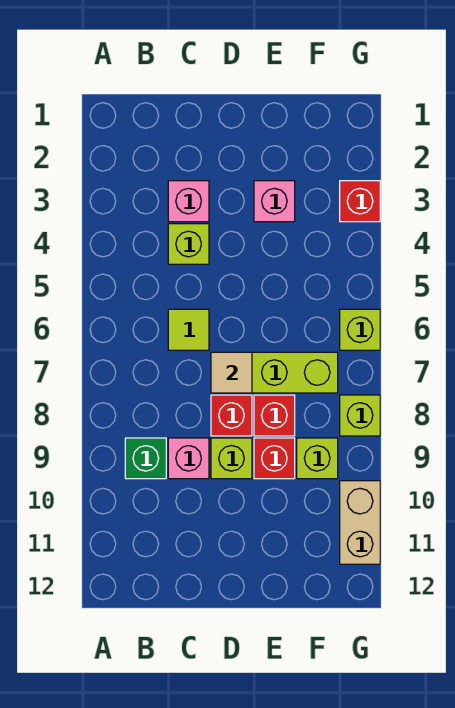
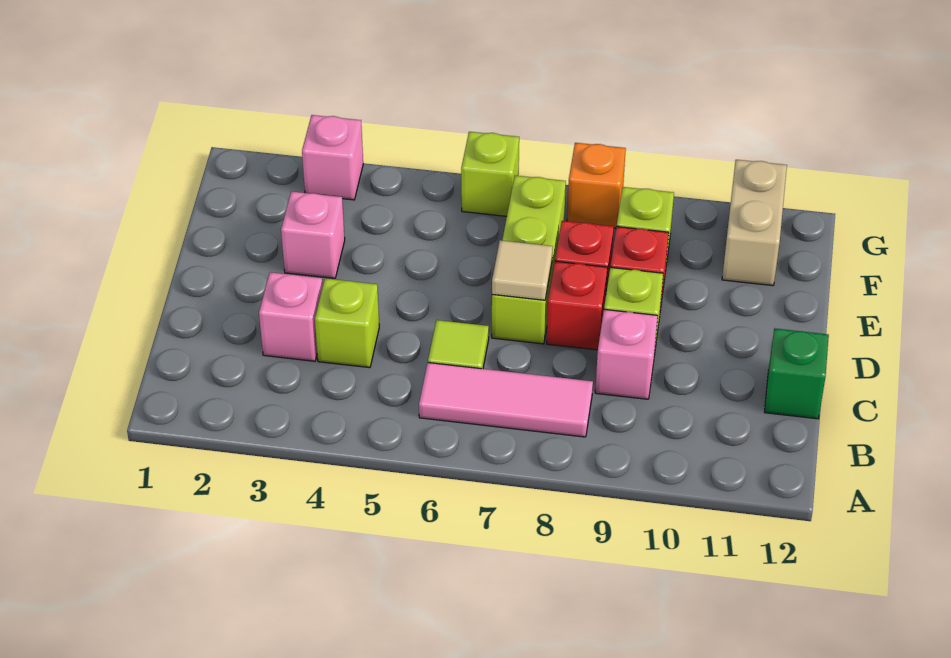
none -> pink 1x3 tile [419,363,593,437]
green 1x1 brick [125,438,166,479] -> green 1x1 brick moved to [765,328,829,419]
red 1x1 brick [340,181,380,222] -> pink 1x1 brick [302,115,363,200]
lime 1x1 brick [340,395,380,436] -> orange 1x1 brick [567,143,626,228]
tan 1x2 brick [340,481,380,564] -> tan 1x2 brick turned to [722,160,787,286]

